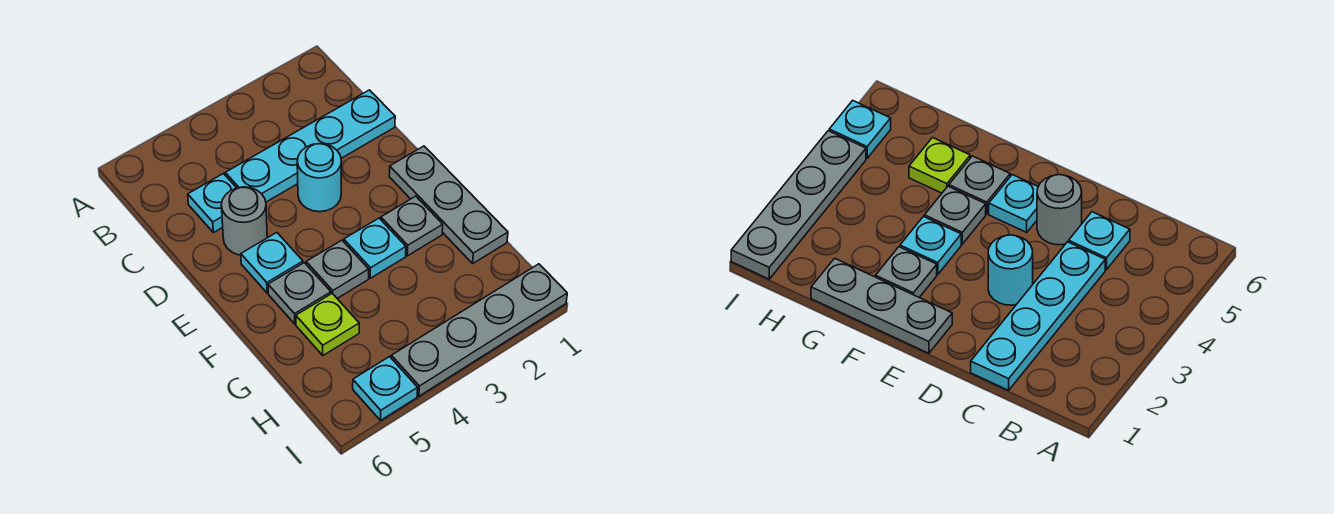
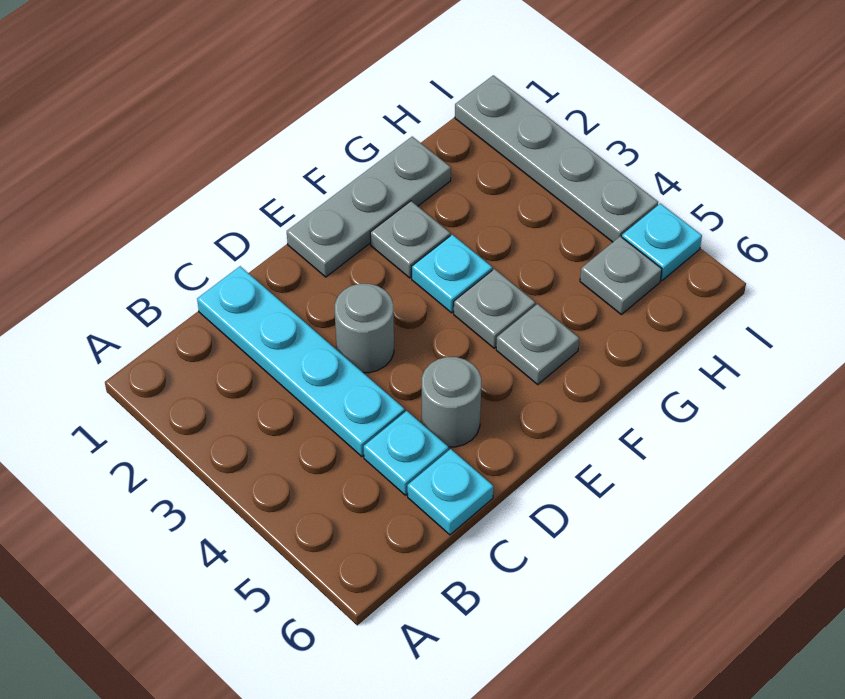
cyan 1x1 round brick [297,144,342,212] -> grey 1x1 round brick [335,284,394,373]
cyan 1x1 plate [241,233,303,293] -> cyan 1x1 plate moved to [407,449,493,535]
lime 1x1 plate [296,294,359,355] -> none
none -> grey 1x1 plate [580,236,662,314]

